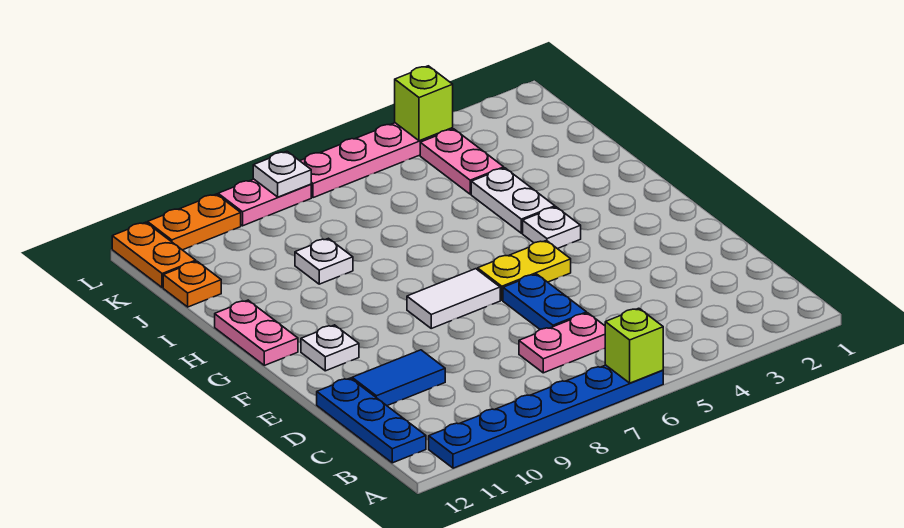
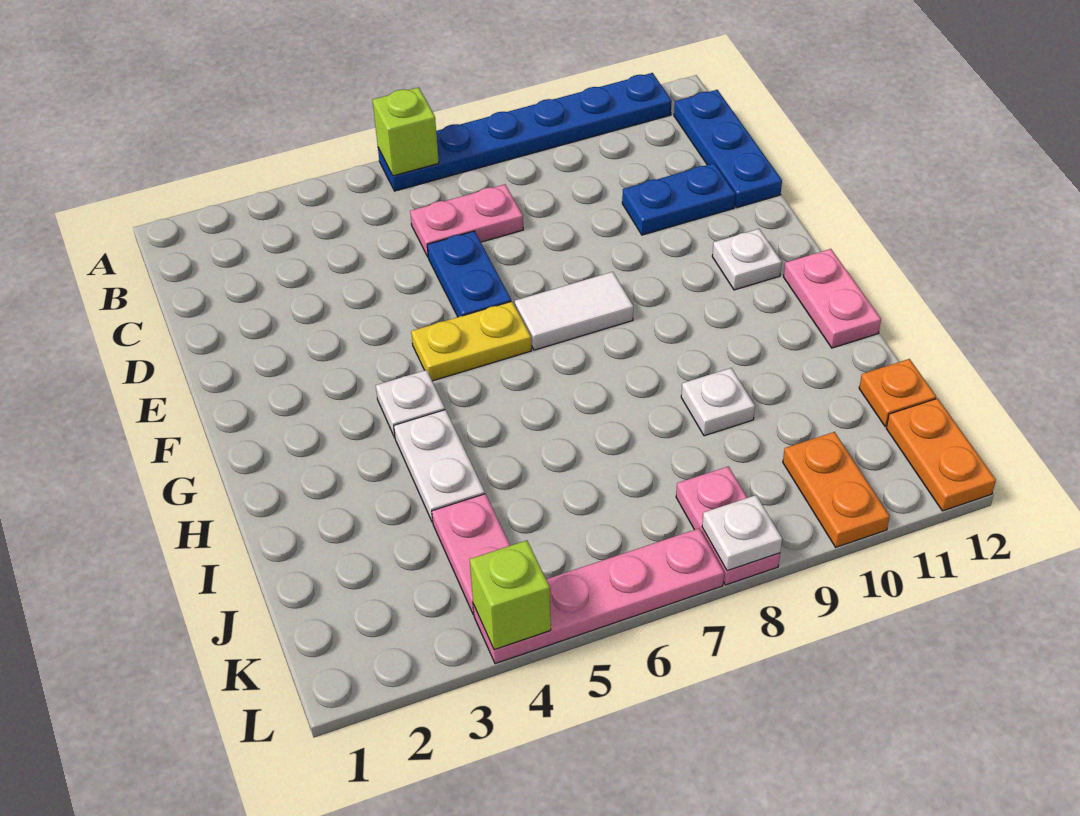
blue 1x2 tile [352,350,445,406] -> blue 1x2 plate [622,163,735,235]
pink 1x2 plate [218,179,311,226] -> pink 1x2 plate turned to [676,466,780,585]
orange 1x2 plate [148,194,241,250] -> orange 1x2 plate turned to [783,432,890,547]

